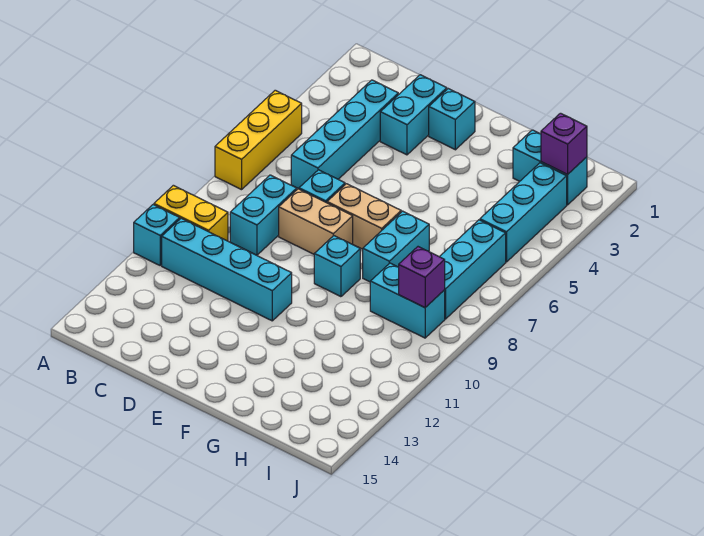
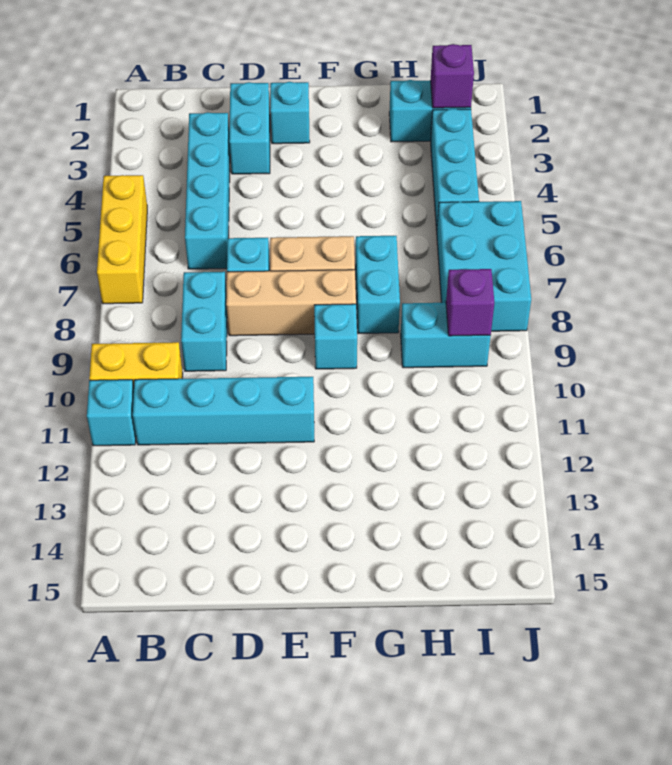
tan 1x2 brick [279,189,353,254] -> tan 1x3 brick [226,270,356,336]
cyan 1x3 brick [440,220,506,319] -> cyan 2x3 brick [437,201,531,331]

